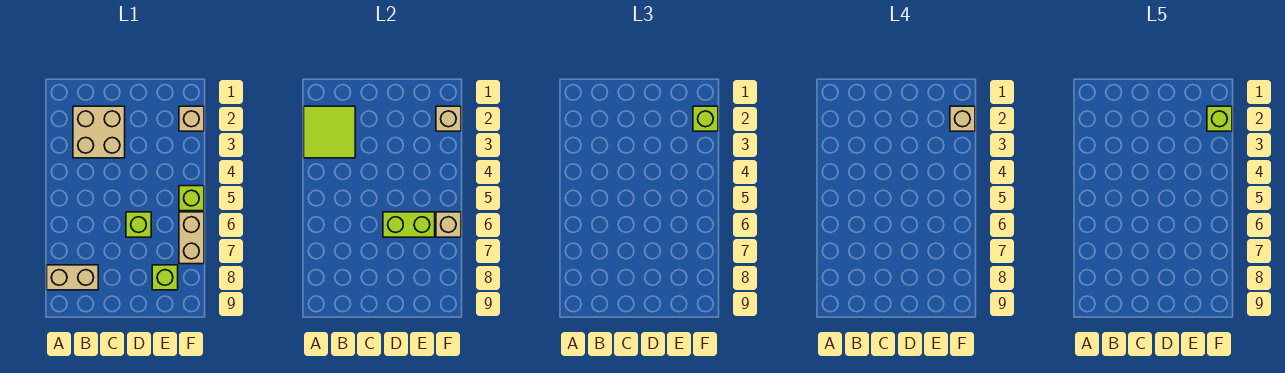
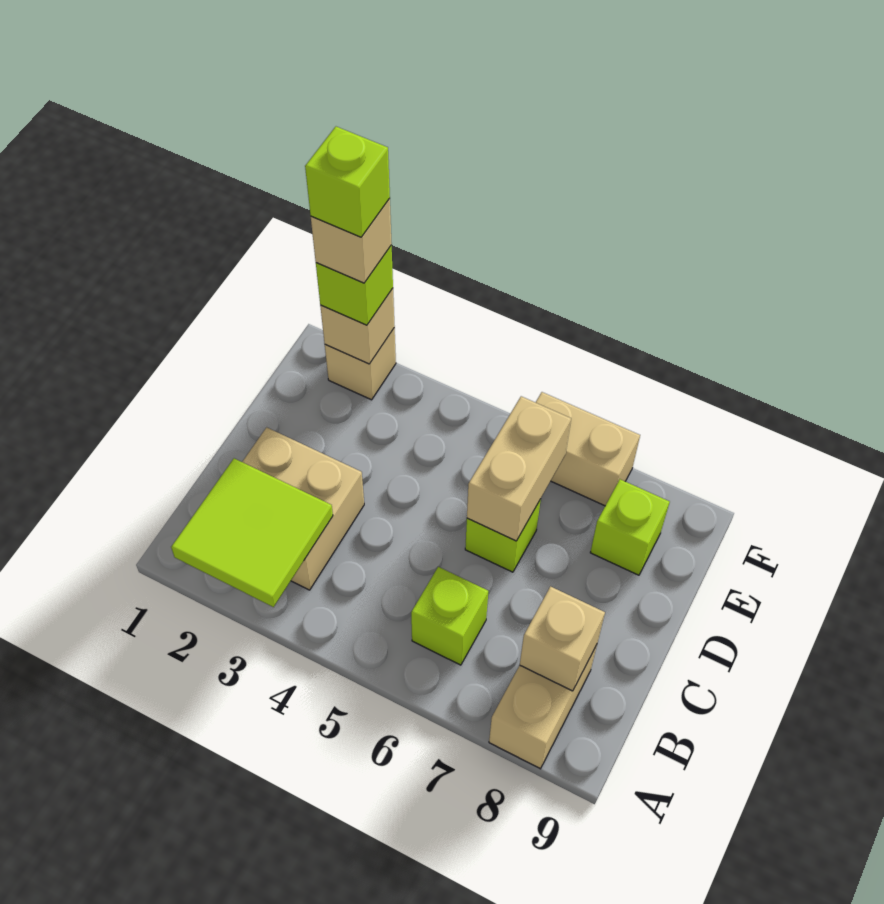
lime 1x2 brick [383,212,435,237] -> tan 1x2 brick [467,396,571,541]
lime 1x1 brick [179,186,204,211] -> lime 1x1 brick moved to [411,567,488,665]
tan 1x1 brick [436,212,461,237] -> tan 1x1 brick moved to [520,586,605,691]

